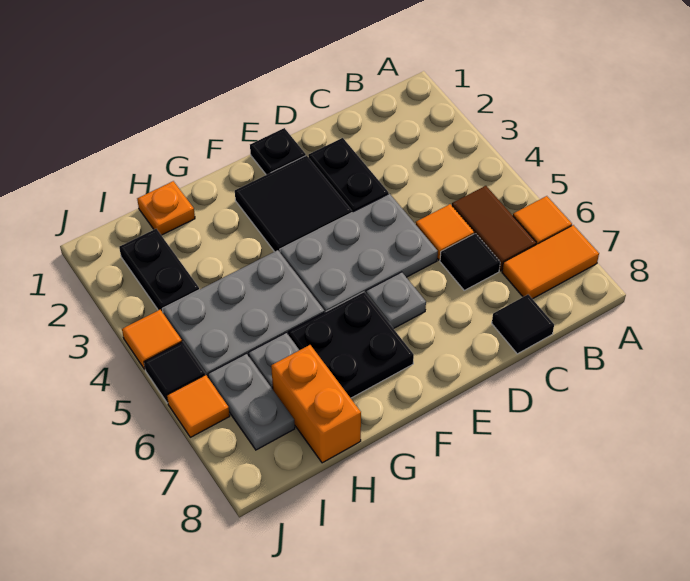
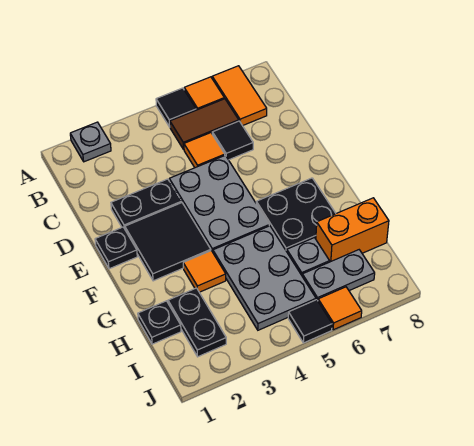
black 1x1 tile [492,294,554,354] -> black 1x1 tile moved to [156,88,196,127]
grey 1x1 plate [366,272,426,329] -> grey 1x1 plate moved to [70,122,111,162]
orange 1x1 plate [137,181,195,235] -> black 1x1 plate [138,301,181,344]
black 1x2 plate [119,229,199,312] -> black 1x2 plate turned to [168,288,226,357]
orange 1x1 tile [122,310,182,369] -> orange 1x1 tile moved to [183,251,226,292]

